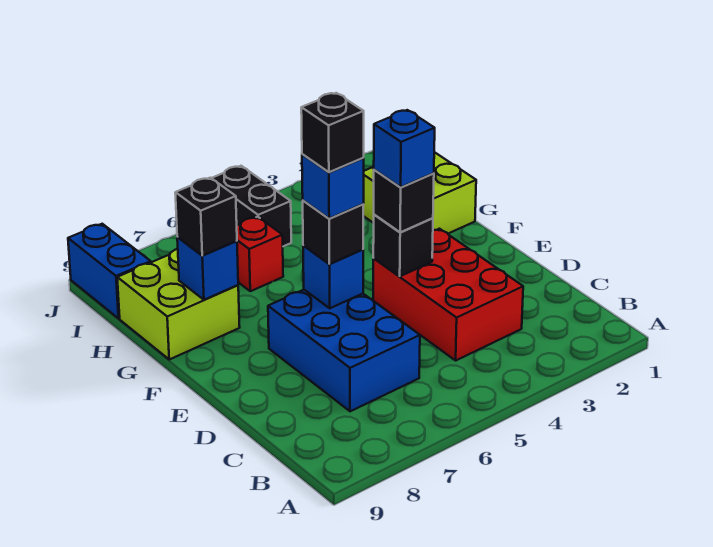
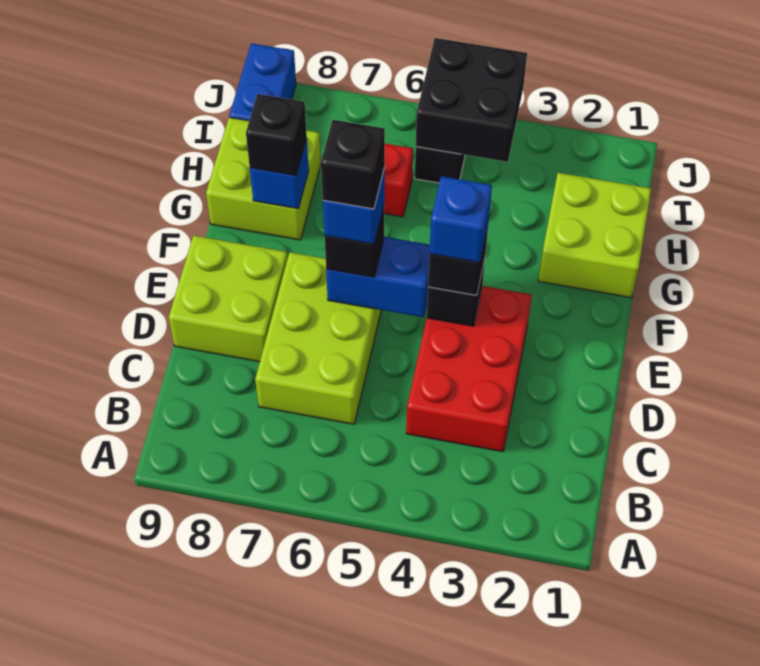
blue 2x3 brick [268,290,420,411] -> lime 2x3 brick [255,252,381,424]
none -> lime 2x2 brick [169,235,288,362]
blue 1x1 brick [303,245,363,308] -> blue 1x2 brick [326,237,430,317]
none -> black 2x2 brick [416,38,527,162]

